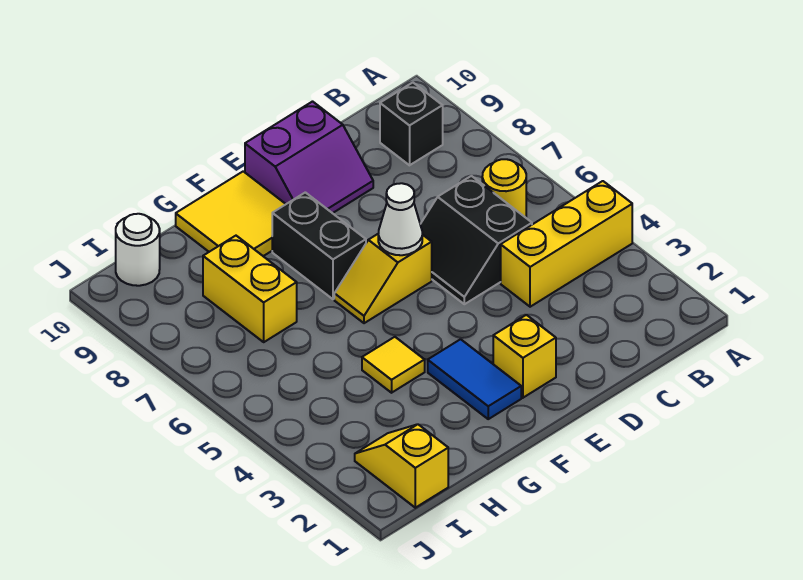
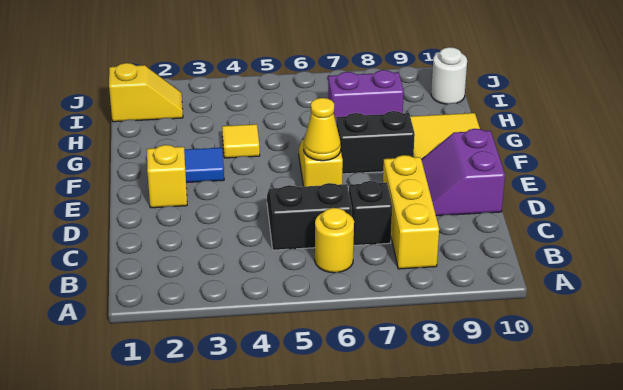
yellow 1x3 brick [501,181,632,307] -> yellow 1x3 brick moved to [383,155,439,269]
black 1x1 brick [380,82,443,165] -> black 1x1 brick moved to [349,181,392,245]
white 1x1 cone [378,183,422,255] -> yellow 1x1 cone [304,98,341,161]
yellow 1x2 brick [203,236,297,342] -> purple 1x2 brick [328,70,404,121]

